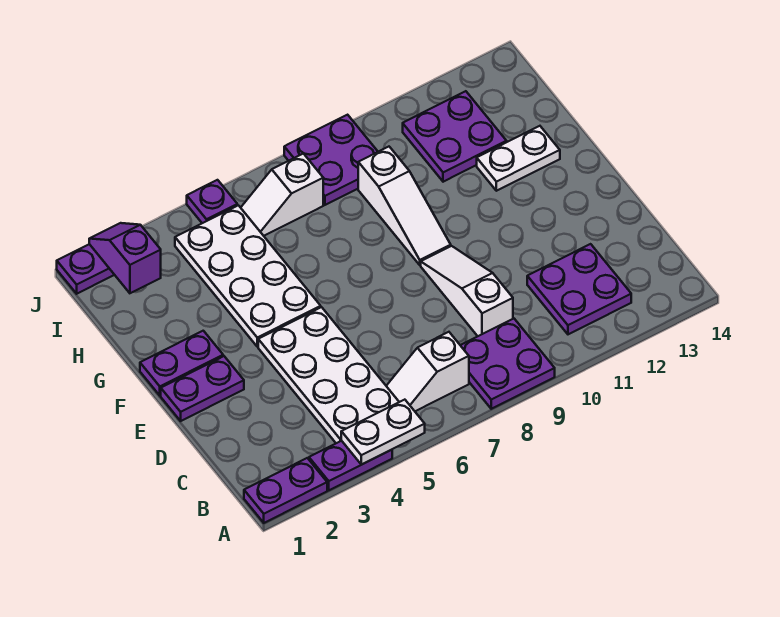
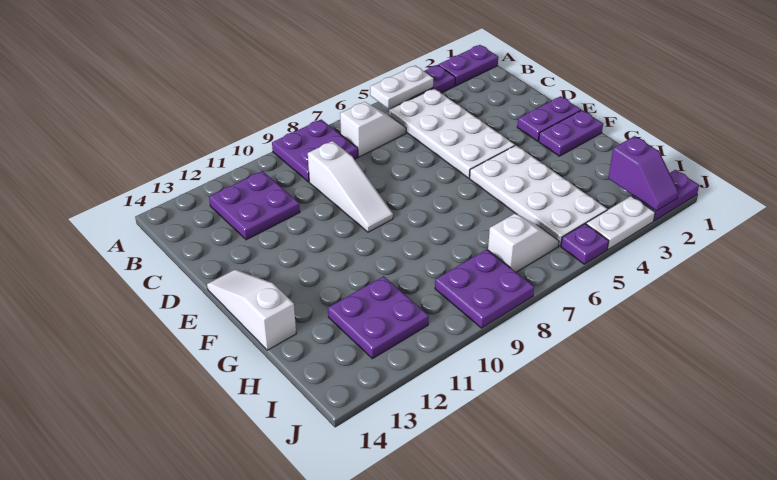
white 1x3 slope [358,147,451,265] -> white 1x3 slope moved to [207,269,296,350]
white 1x2 plate [477,126,560,191] -> white 1x2 plate moved to [586,196,655,249]

